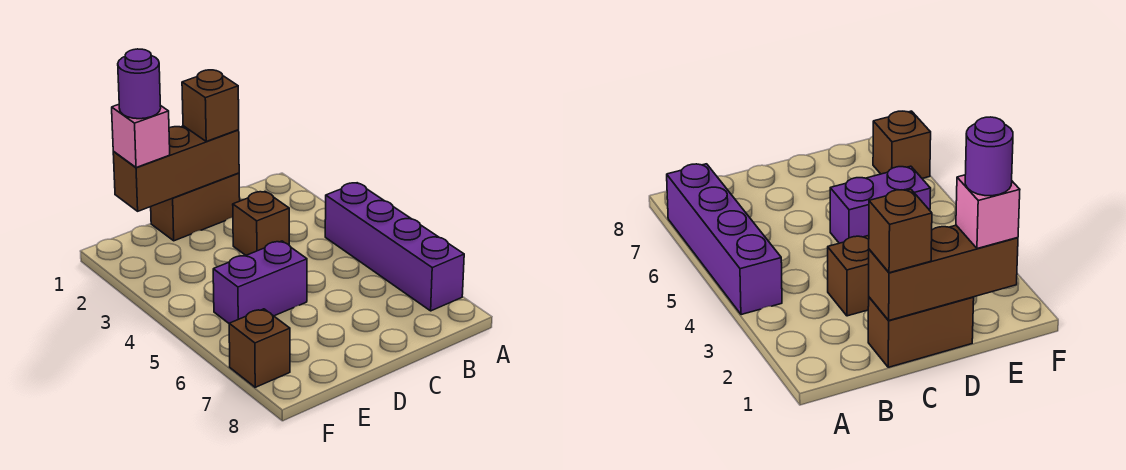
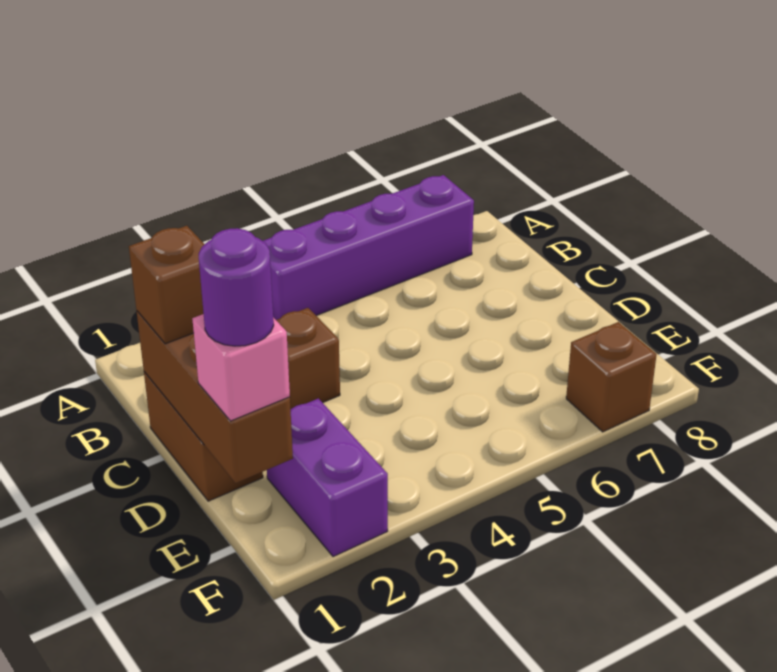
purple 1x2 brick [213,241,307,323] -> purple 1x2 brick moved to [267,398,388,557]

